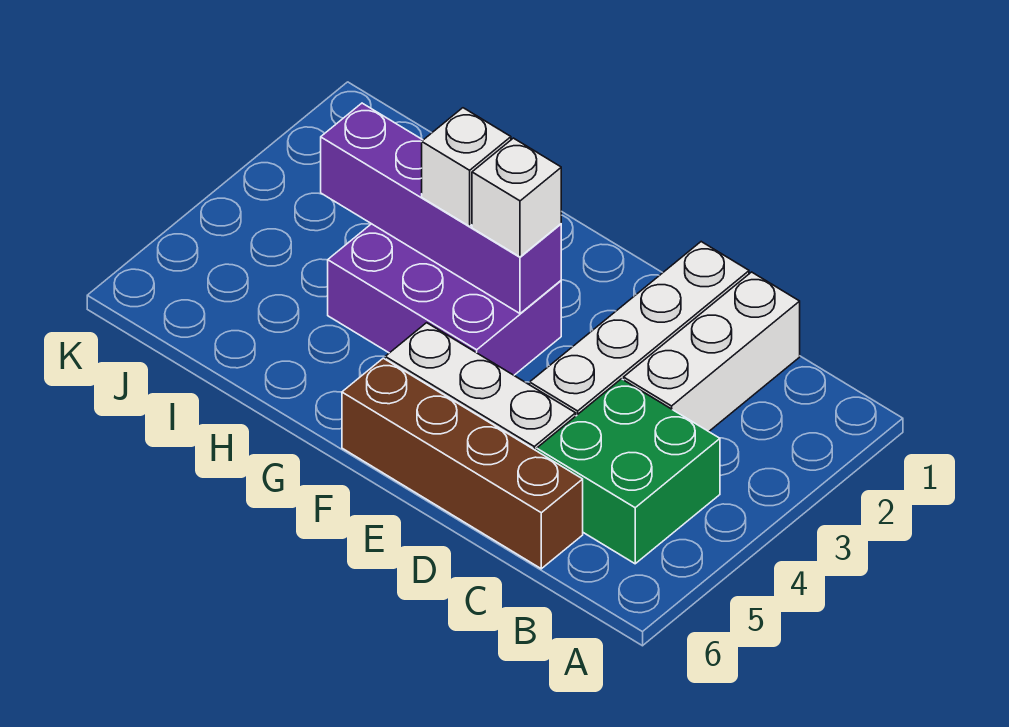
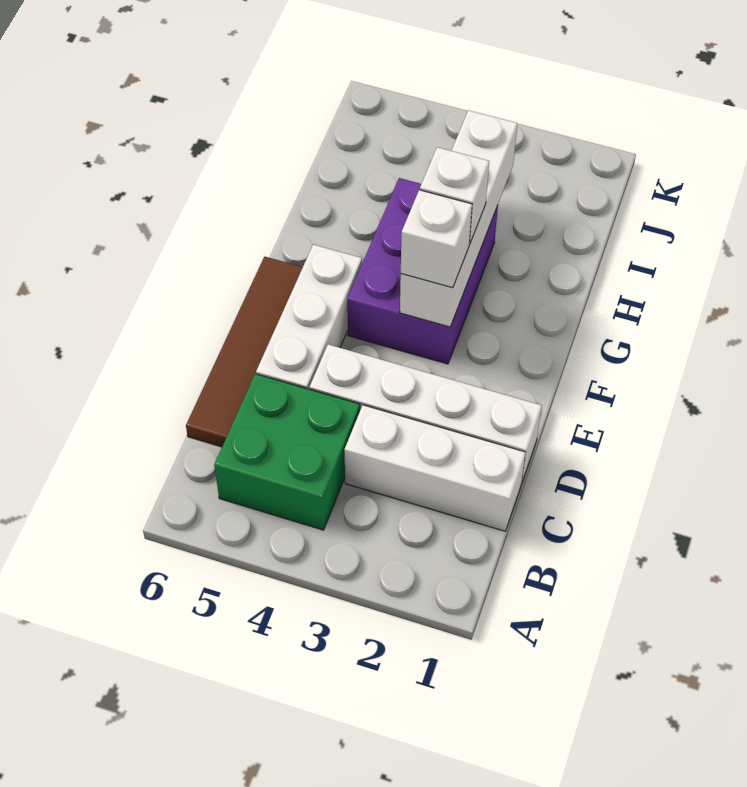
brown 1x4 brick [342,358,583,569] -> brown 1x4 tile [186,257,303,447]
purple 1x4 brick [321,103,561,314] -> white 1x4 brick [400,110,517,327]

